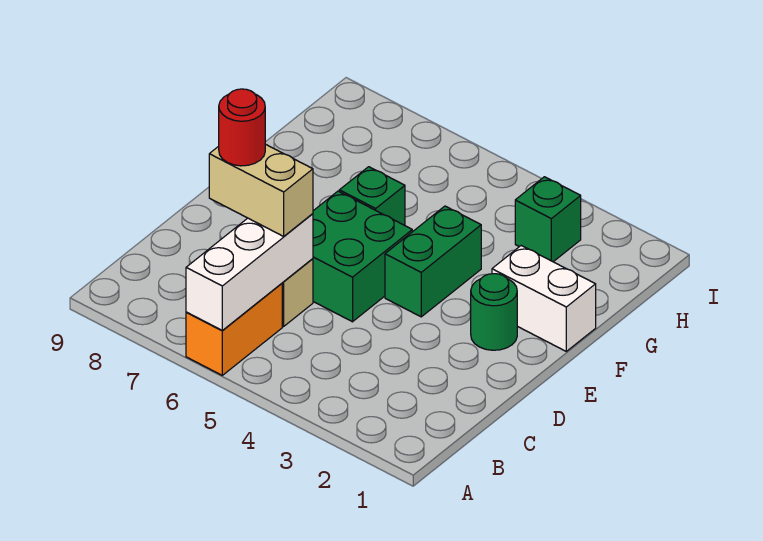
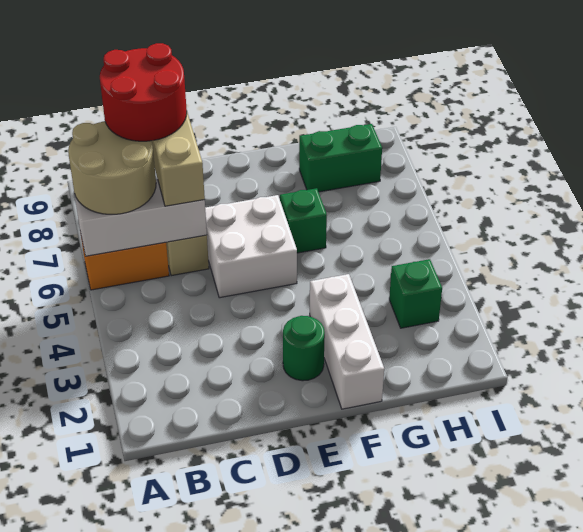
none -> tan 2x2 round brick [68,121,156,214]
red 1x1 round brick [219,89,265,166] -> red 2x2 round brick [100,43,187,141]
green 2x2 brick [313,191,412,322] -> white 2x2 brick [205,195,297,298]
green 1x2 brick [385,206,481,317] -> green 1x2 brick moved to [299,124,382,192]
white 1x2 brick [492,246,596,351] -> white 1x3 brick [310,274,384,409]

